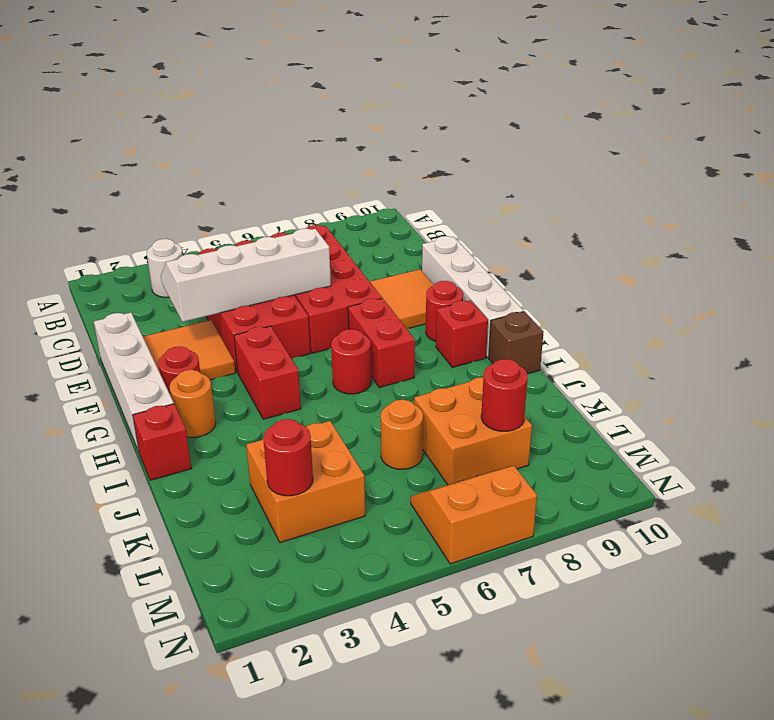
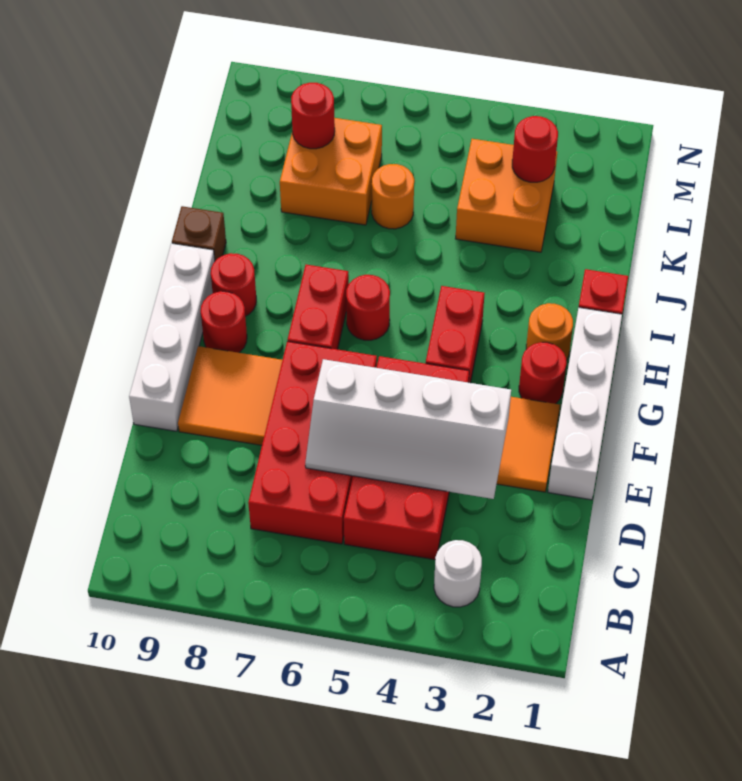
red 1x1 brick [436,300,488,367] -> red 1x1 round brick [211,253,256,316]
orange 2x2 slope [411,466,537,564] -> none

